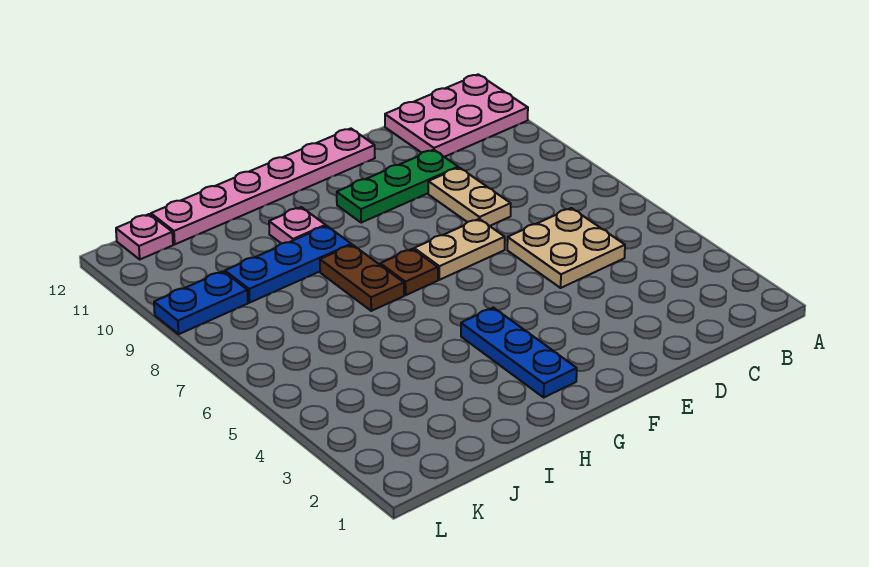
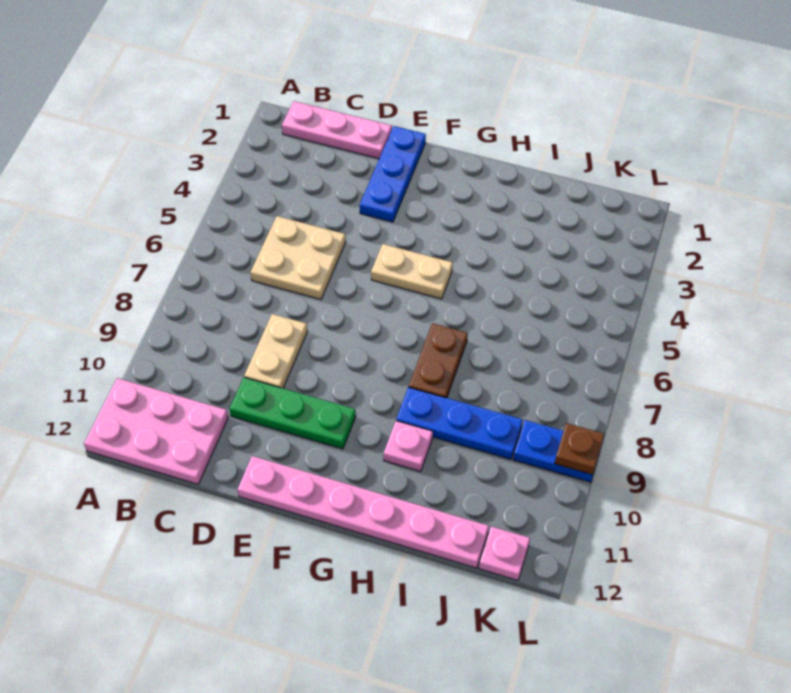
none -> pink 1x3 plate [282,101,392,159]
tan 1x2 plate [414,219,505,280] -> tan 1x2 plate moved to [371,244,453,299]
blue 1x3 plate [461,308,577,397] -> blue 1x3 plate moved to [360,126,426,222]
brown 1x1 plate [380,249,438,295] -> brown 1x1 plate moved to [555,423,604,475]

